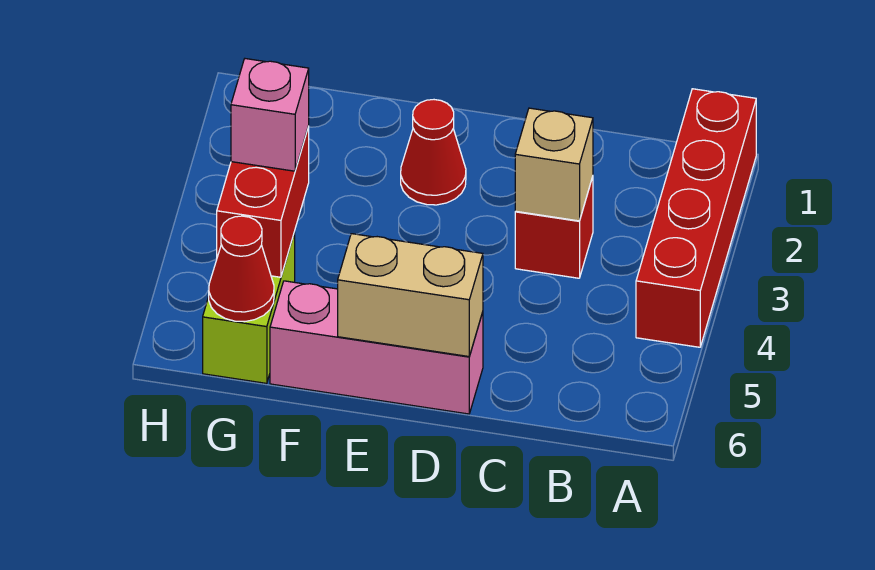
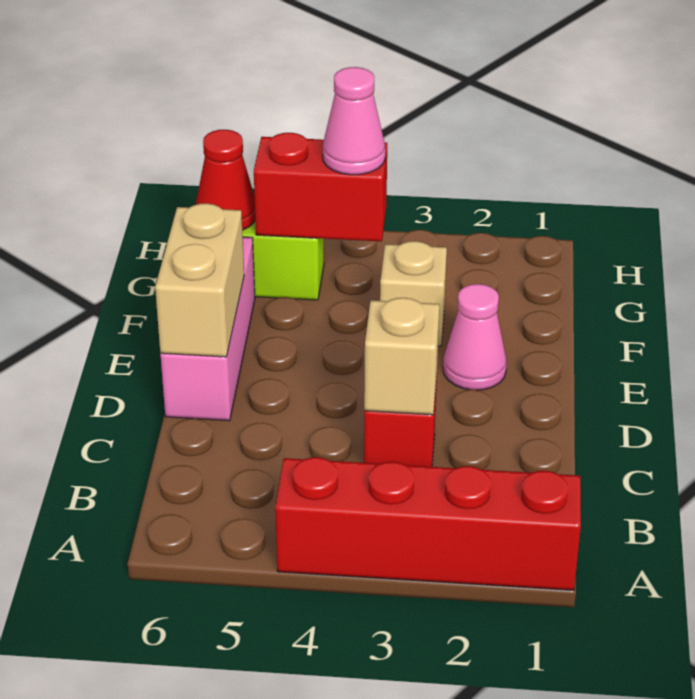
red 1x1 cone [401,100,466,205] -> pink 1x1 cone [443,284,507,390]
none -> tan 1x1 brick [380,241,447,346]
pink 1x1 brick [231,59,309,171] -> pink 1x1 cone [323,67,385,175]

